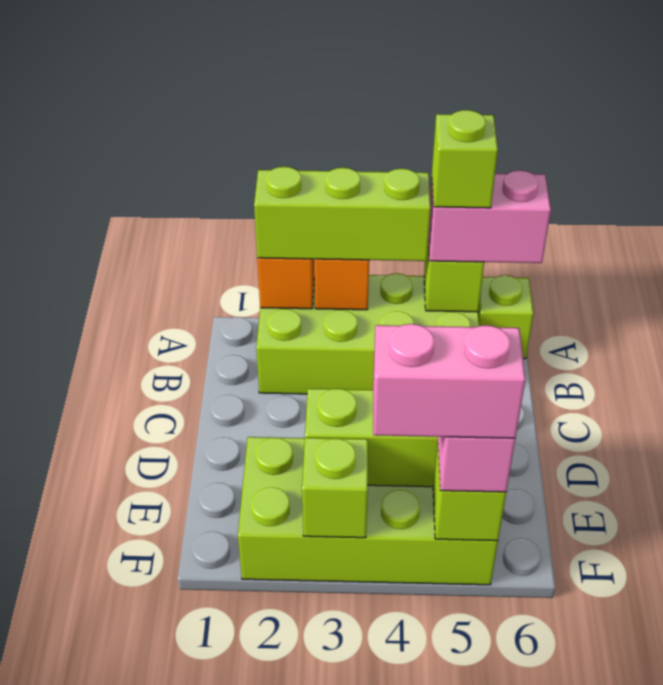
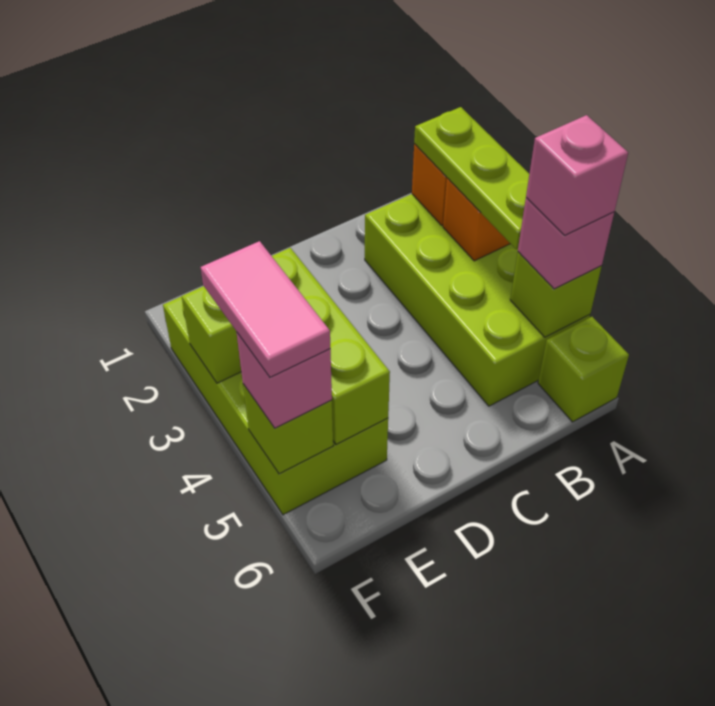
lime 1x3 brick [254,167,431,261] -> lime 1x3 plate [414,107,529,249]
pink 1x2 brick [428,170,551,263] -> pink 1x1 brick [518,198,614,289]
lime 1x1 brick [432,110,498,208] -> pink 1x1 brick [526,115,628,235]
pink 1x2 brick [373,324,526,438] -> pink 1x2 tile [201,241,330,377]

